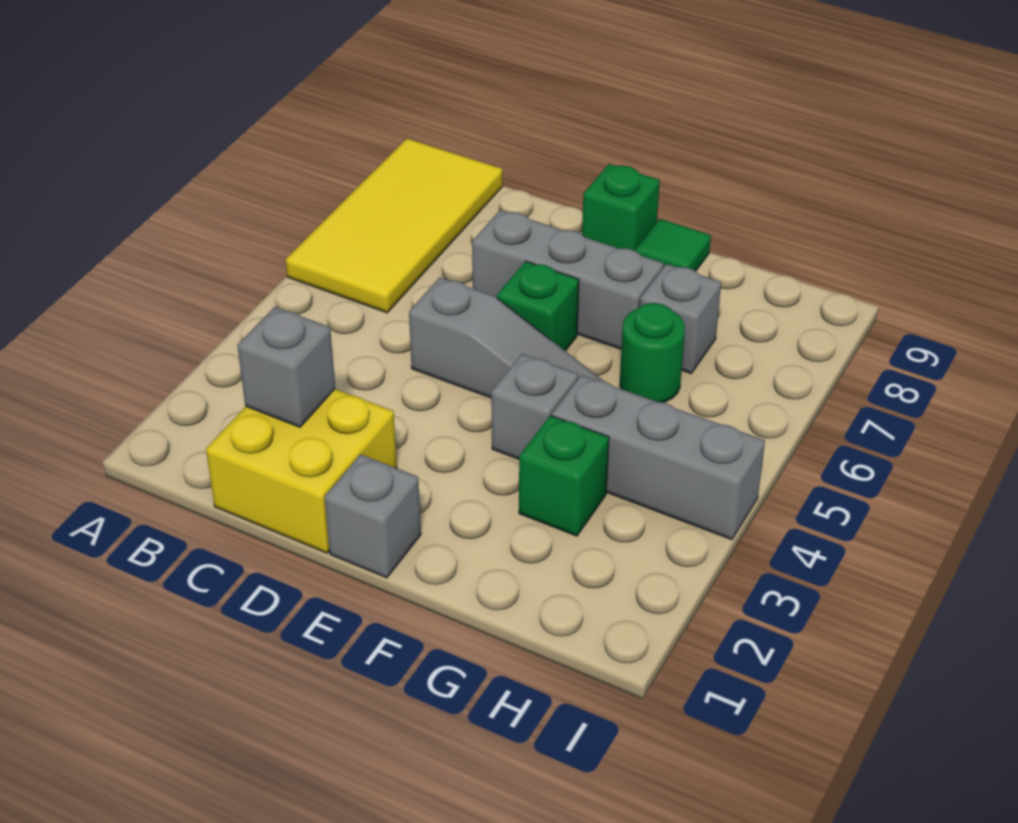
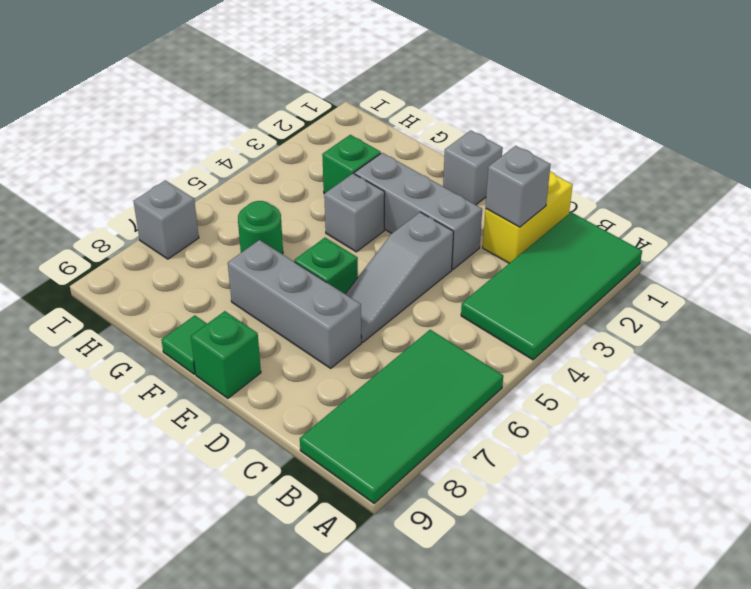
none -> green 2x4 tile [461,212,642,360]
yellow 2x4 tile [286,138,503,313] -> green 2x4 tile [300,330,503,503]
yellow 2x2 brick [206,389,397,553] -> yellow 1x2 brick [483,171,573,263]
grey 1x3 slope [409,277,603,398] -> grey 1x3 slope turned to [346,212,454,342]
grey 1x3 brick [552,375,765,540] -> grey 1x3 brick moved to [355,153,482,270]
grey 1x1 brick [640,264,721,374] -> grey 1x1 brick moved to [134,180,199,259]

